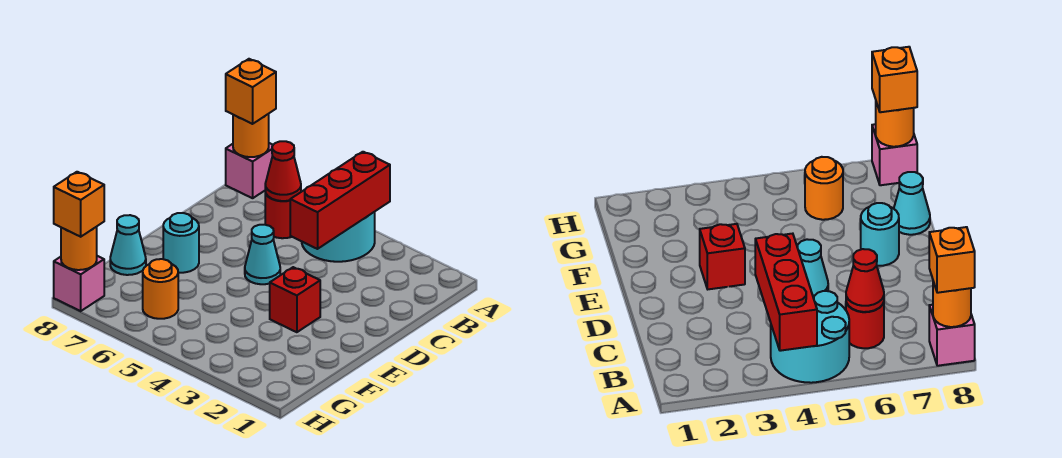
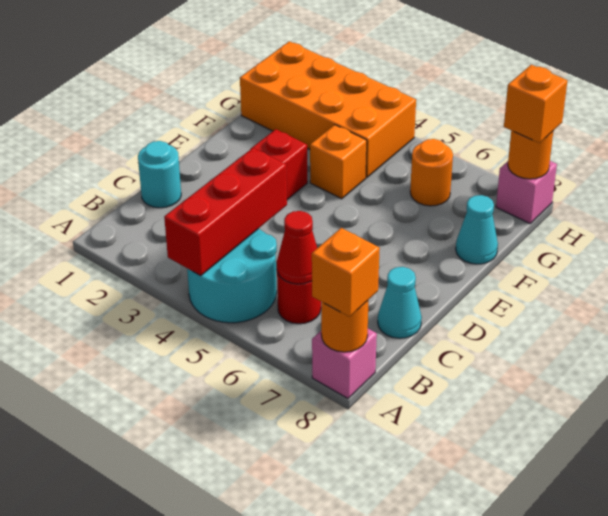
cyan 1x1 cone [245,225,280,284] -> cyan 1x1 cone moved to [378,267,422,338]
cyan 1x1 round brick [163,213,199,273] -> cyan 1x1 round brick moved to [138,141,181,208]
none -> orange 1x1 brick [310,125,367,199]
none -> orange 2x4 brick [240,41,416,177]

